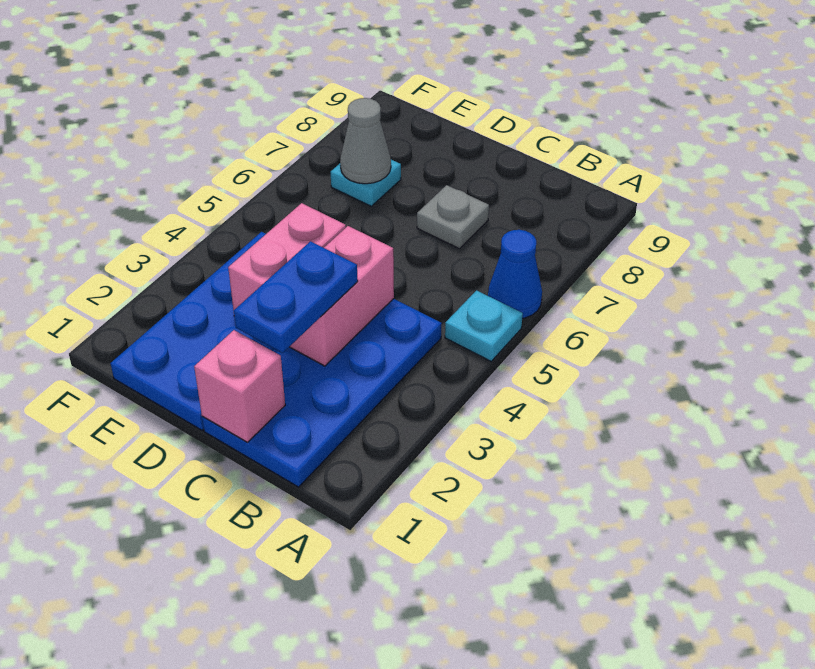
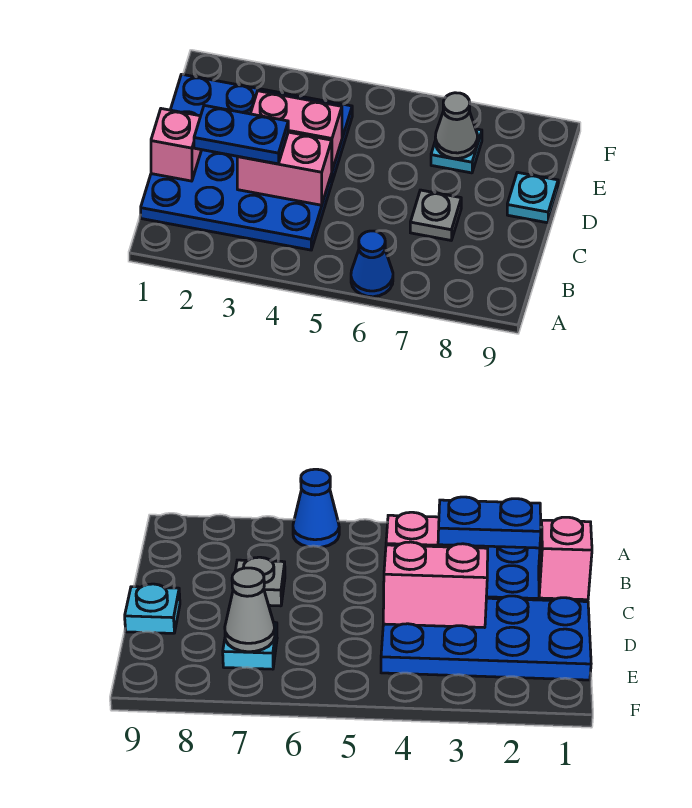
cyan 1x1 plate [445,290,523,361] -> cyan 1x1 plate moved to [507,172,558,223]

